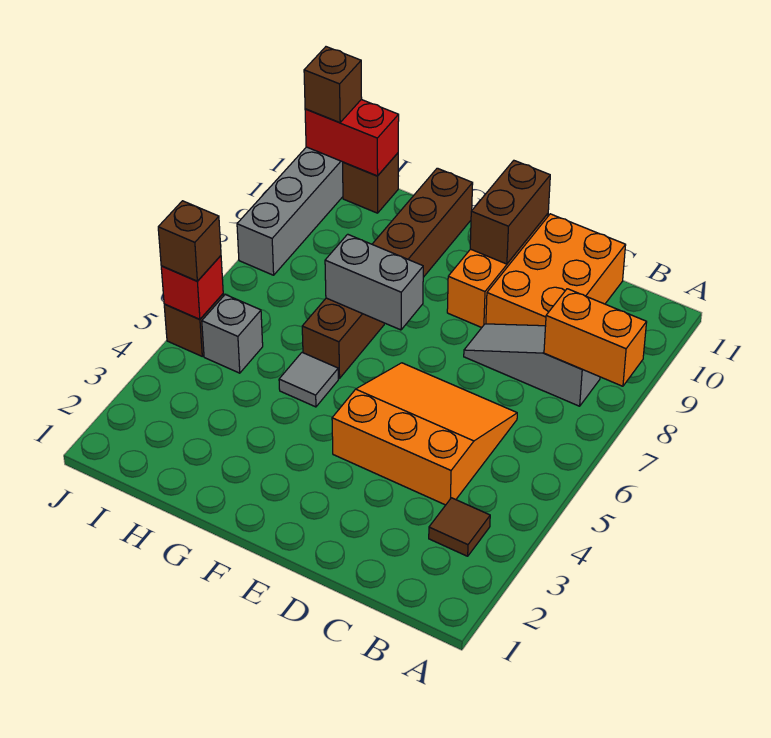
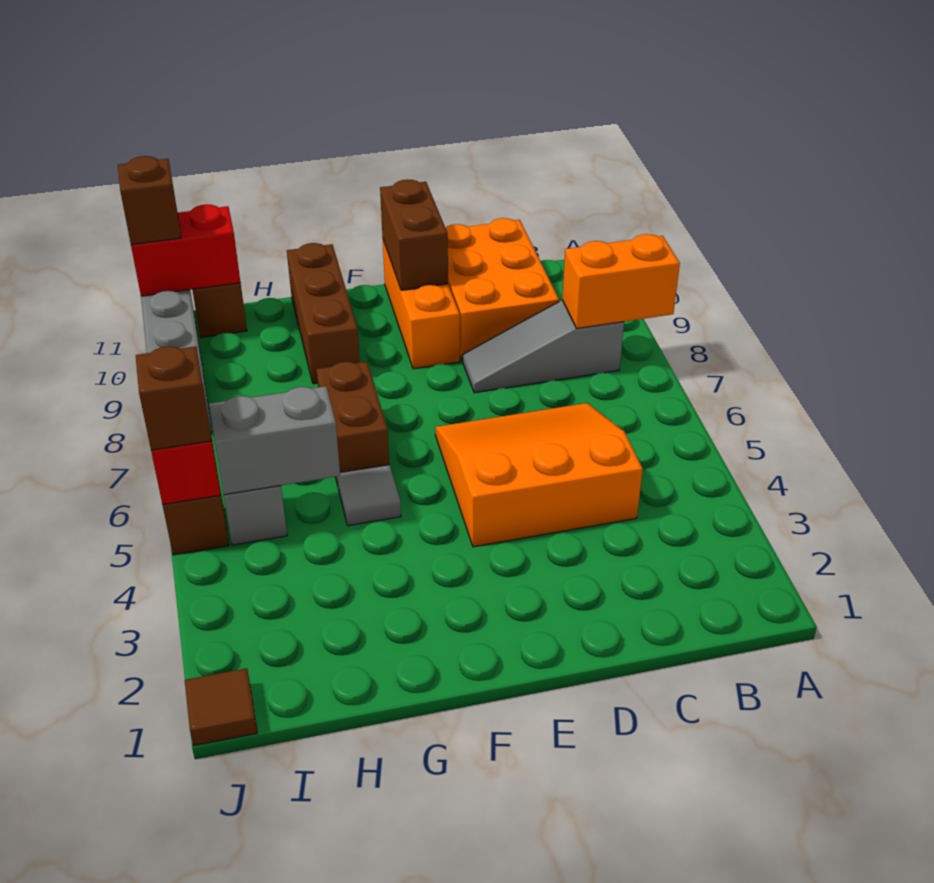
brown 1x1 tile [429,498,490,556] -> brown 1x1 tile moved to [185,668,257,746]
grey 1x2 brick [325,234,423,330] -> grey 1x2 brick moved to [209,386,340,495]

